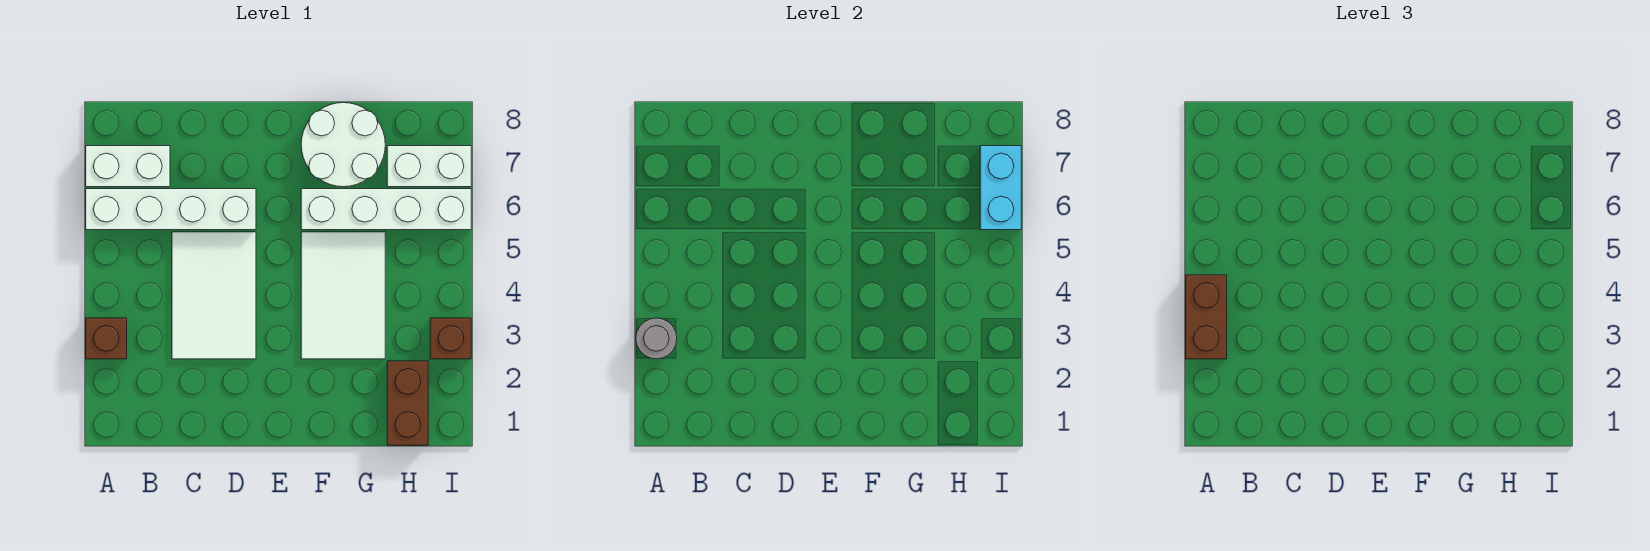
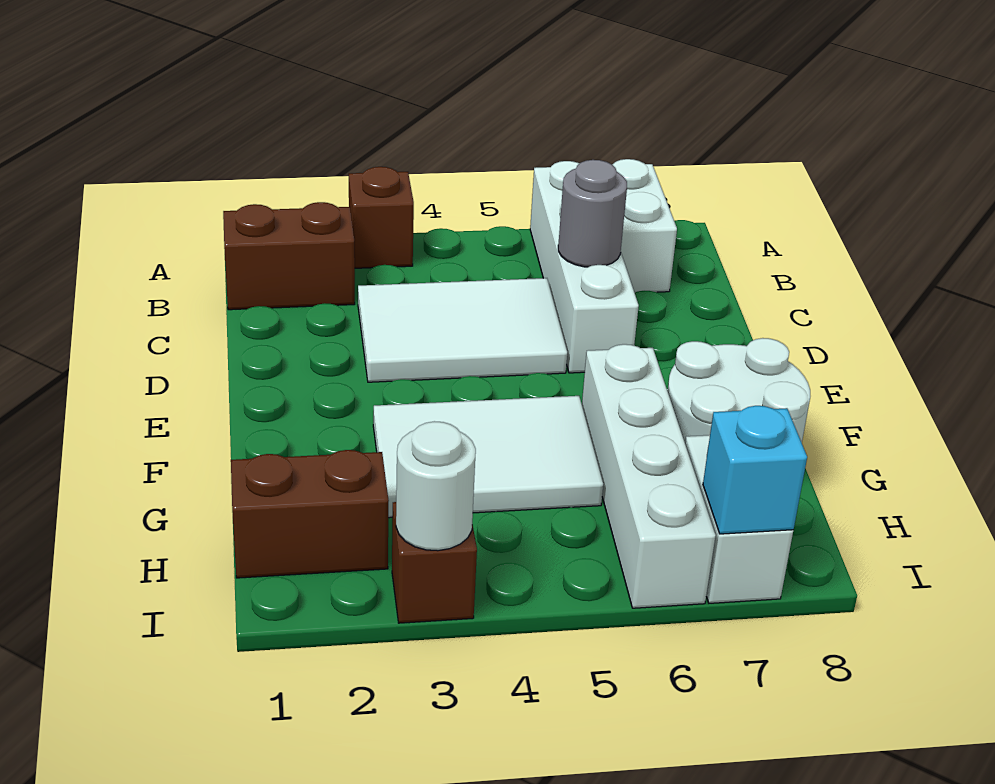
grey 1x1 round brick [636,318,677,359] -> grey 1x1 round brick moved to [558,160,627,267]
brown 1x2 brick [1186,275,1227,359] -> brown 1x2 brick moved to [223,202,355,310]
none -> white 1x1 round brick [396,421,476,551]
cyan 1x2 brick [980,146,1021,230] -> cyan 1x1 brick [703,406,807,534]

